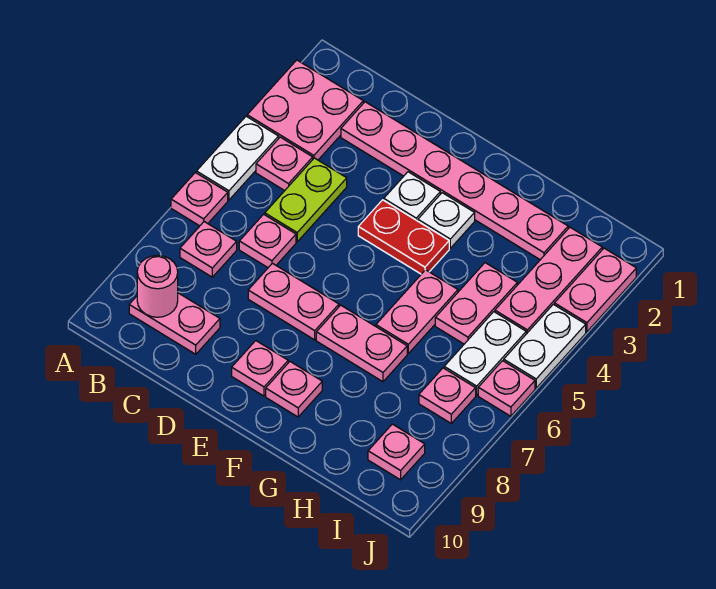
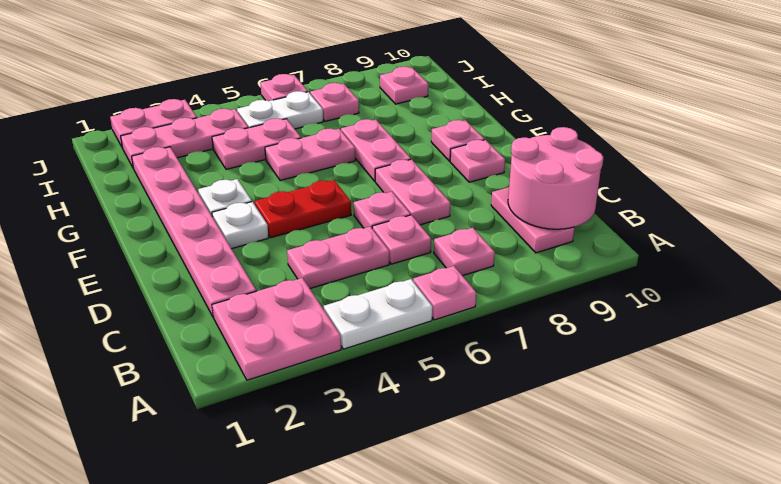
pink 1x1 plate [256,137,313,191] -> pink 1x1 plate moved to [354,192,411,229]
pink 1x1 round brick [137,255,178,317] -> pink 2x2 round brick [508,127,603,229]
lime 1x2 plate [265,158,347,242] -> pink 1x2 plate [287,227,389,289]
red 1x2 plate [358,200,449,274] -> red 1x2 plate turned to [255,180,351,238]
white 1x2 plate [504,304,586,388] -> none

